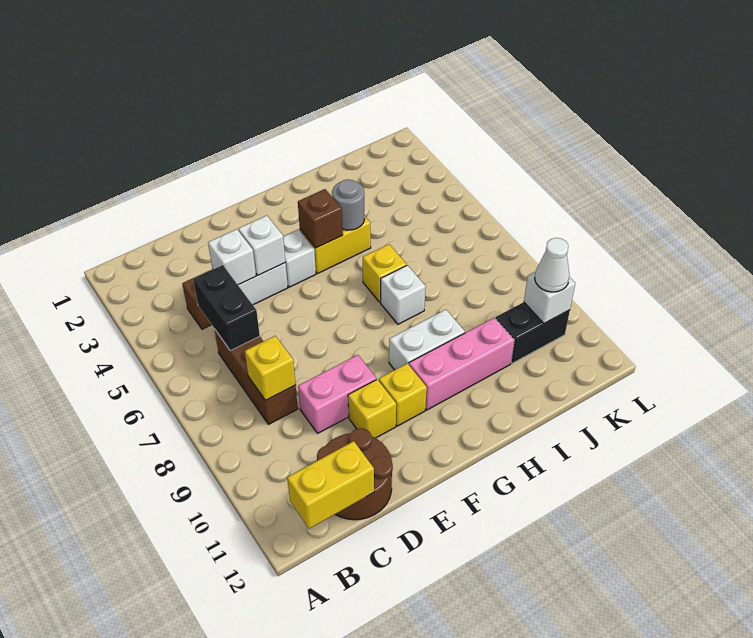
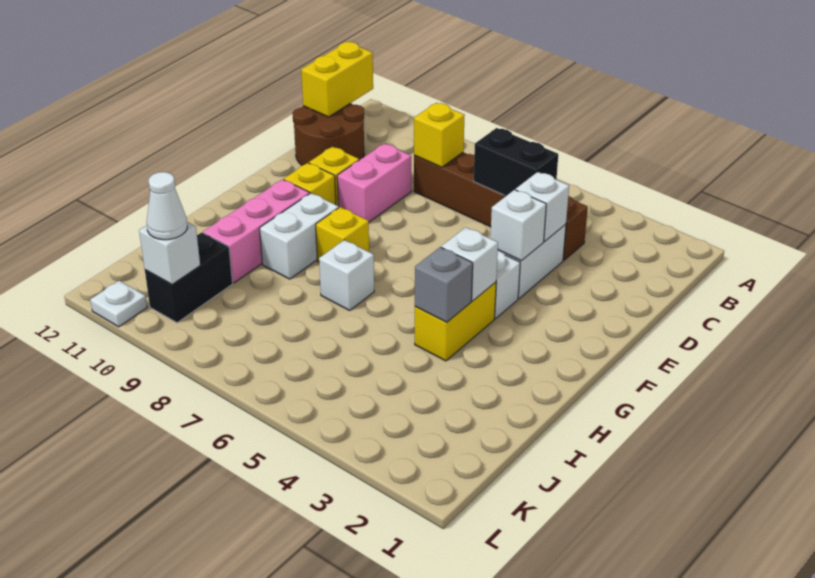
brown 1x1 brick [298,189,343,248] -> white 1x1 brick [441,227,498,301]
grey 1x1 round brick [332,179,364,230] -> grey 1x1 brick [415,247,473,322]
yellow 1x1 brick [363,244,407,302] -> yellow 1x1 brick moved to [316,207,369,262]
none -> white 1x1 plate [90,281,147,327]

